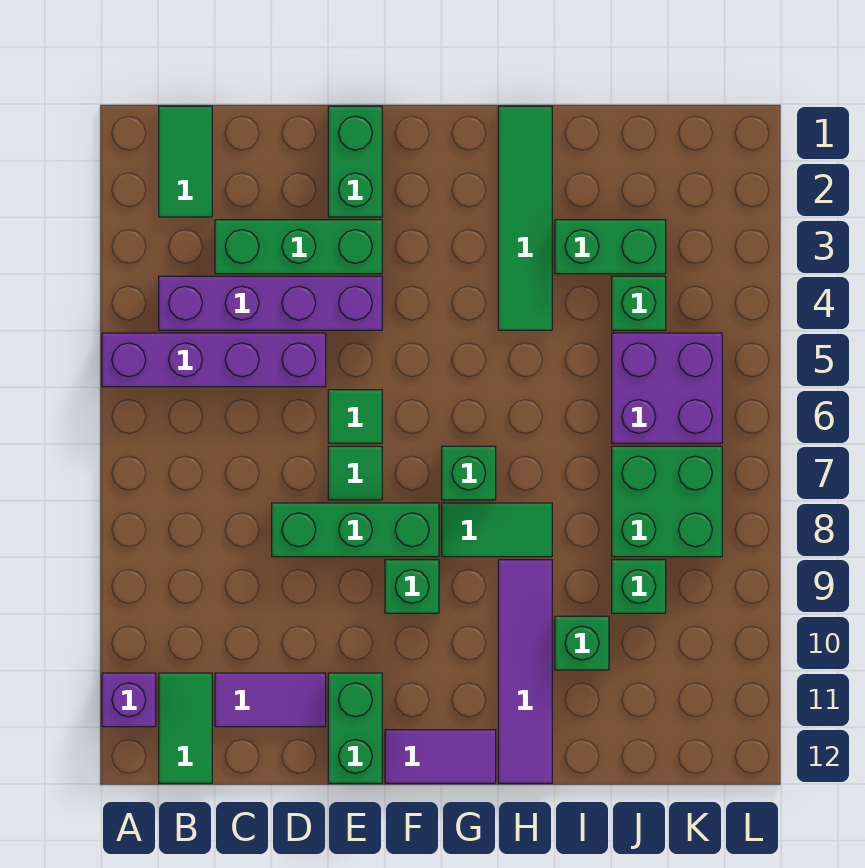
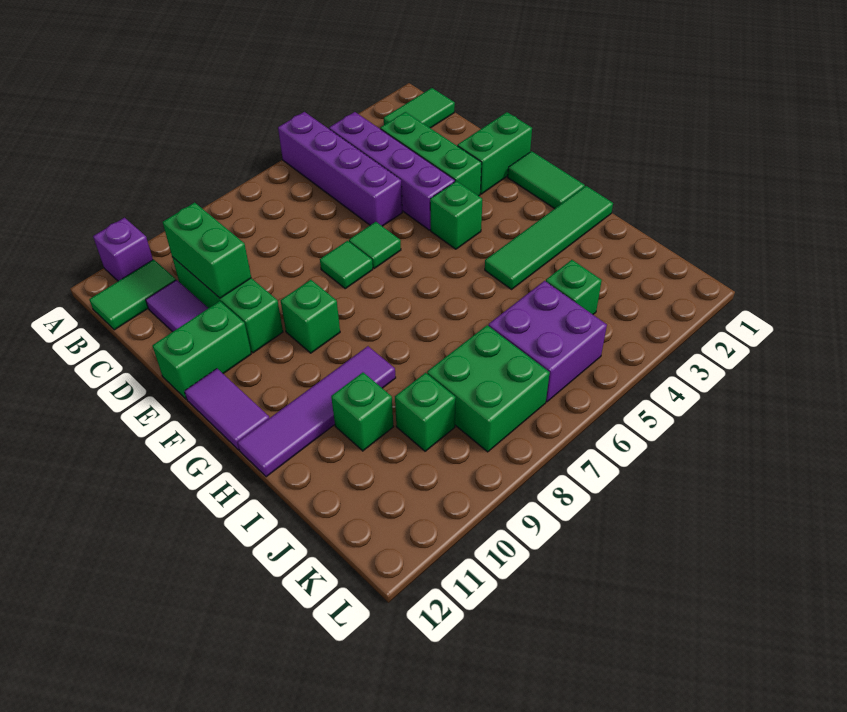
green 1x3 brick [272,503,439,557] -> green 1x3 brick moved to [172,257,283,353]
green 1x1 brick [442,446,496,500] -> green 1x1 brick moved to [430,181,482,249]
green 1x2 tile [442,503,552,557] -> green 1x2 tile moved to [508,151,585,209]
green 1x2 brick [555,220,666,274] -> green 1x2 brick moved to [163,202,251,298]

